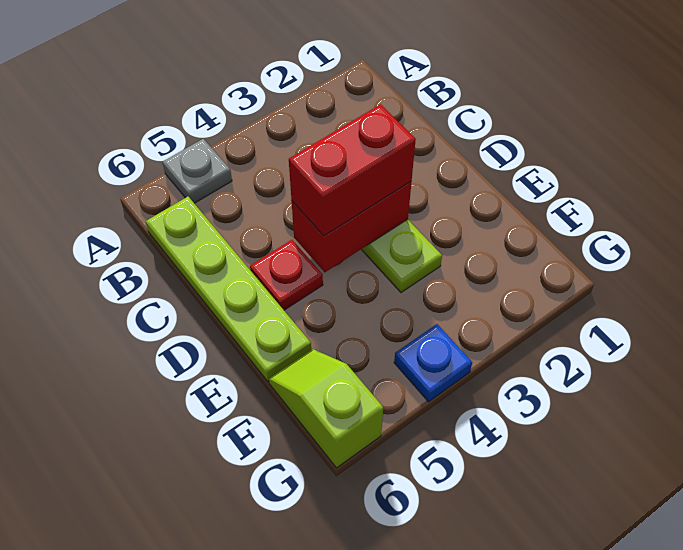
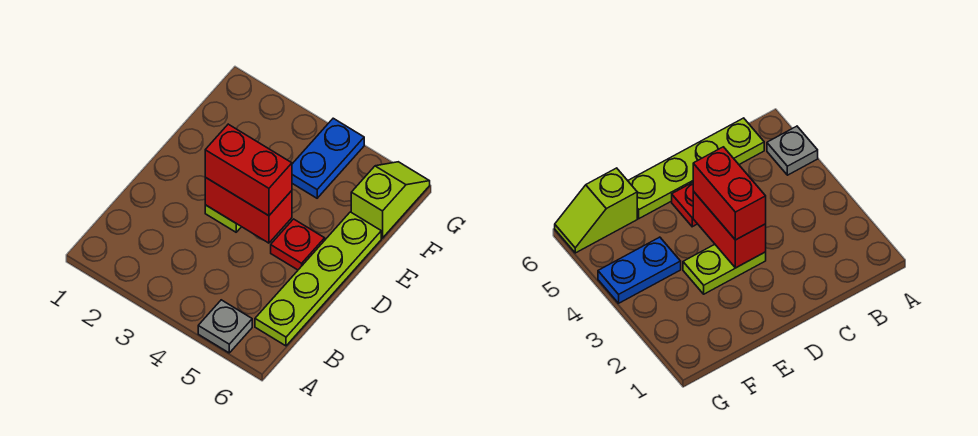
lime 1x2 slope [269,349,383,468] -> lime 1x2 slope turned to [351,162,430,238]
blue 1x1 plate [394,324,472,402] -> blue 1x2 plate [292,118,364,198]

